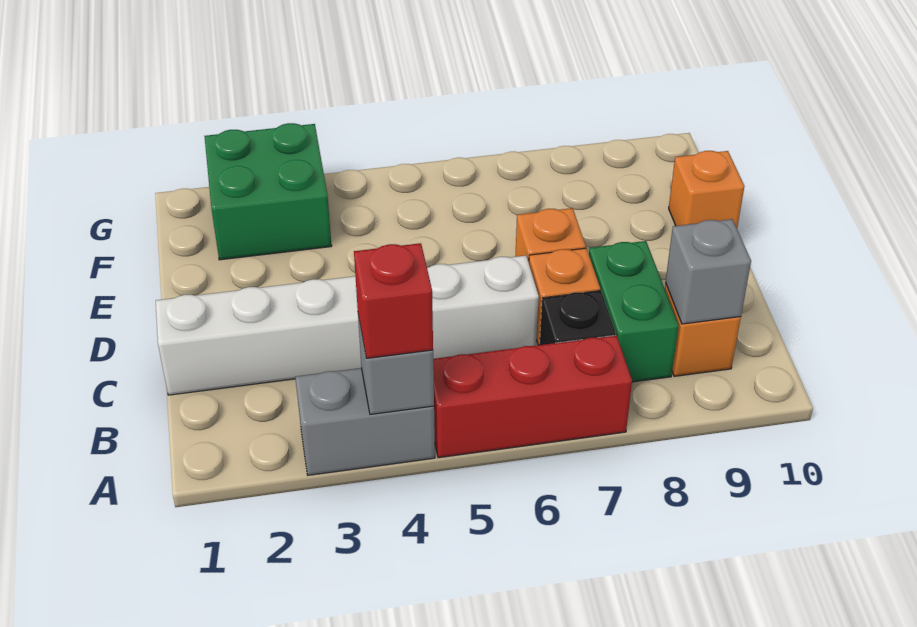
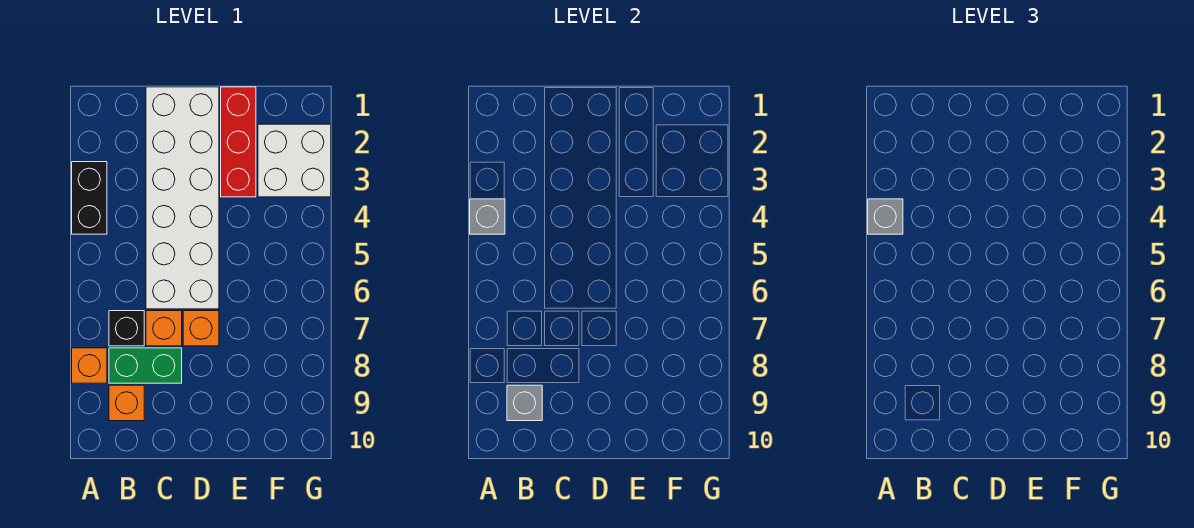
grey 1x2 brick [295,368,435,475] -> black 1x2 brick [72,162,107,234]
red 1x1 brick [354,243,433,358] -> grey 1x1 brick [868,199,903,234]
red 1x3 brick [433,335,632,458] -> red 1x3 brick moved to [221,87,256,197]
white 1x6 brick [156,256,539,395] -> white 2x6 brick [146,87,219,309]
orange 1x1 brick [669,151,744,228] -> orange 1x1 brick moved to [72,348,107,383]
green 2x2 brick [204,123,332,260] -> white 2x2 brick [258,124,331,197]

